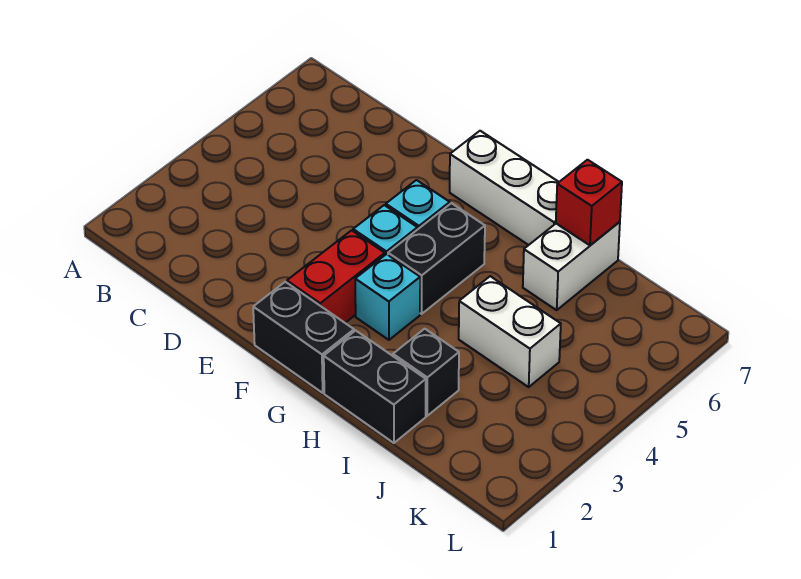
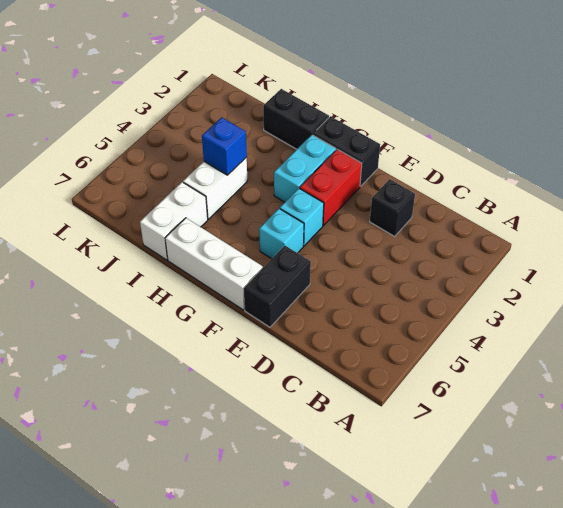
cyan 1x1 brick [355,254,420,340] -> cyan 1x2 brick [274,135,336,202]
black 1x2 brick [388,203,485,314] -> black 1x2 brick moved to [244,246,311,327]
black 1x1 brick [393,329,459,416] -> black 1x1 brick moved to [370,179,415,236]
white 1x2 brick [459,276,561,387] -> white 1x2 brick turned to [183,157,247,219]
none -> blue 1x1 brick [202,117,247,175]
red 1x1 brick [556,160,622,245] -> none

